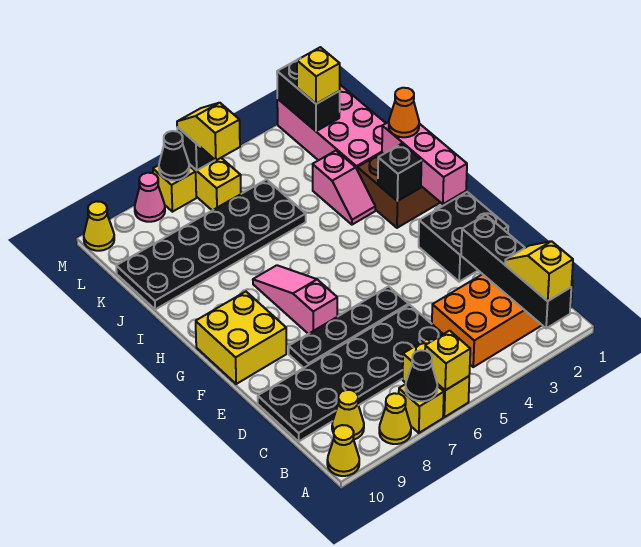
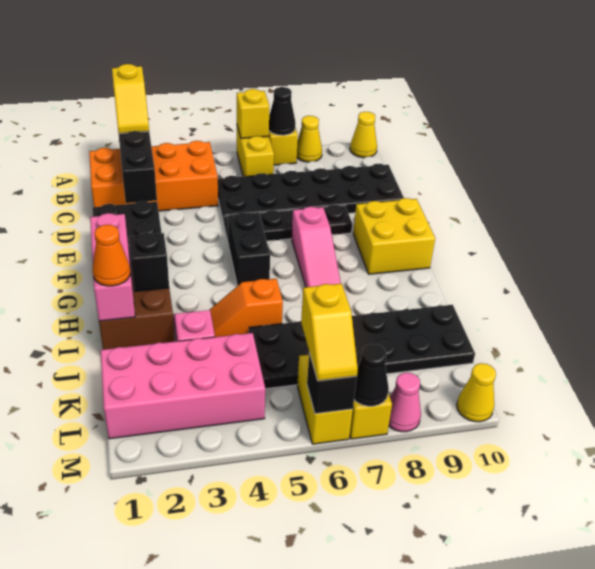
yellow 1x1 cone [332,390,364,440] -> none
none -> orange 1x2 slope [210,279,283,337]
pink 2x4 brick [277,85,386,169] -> pink 2x4 brick turned to [101,333,265,439]
black 1x2 brick [277,60,340,131] -> black 1x2 brick moved to [228,212,270,286]
yellow 1x1 brick [297,47,340,104] -> none

